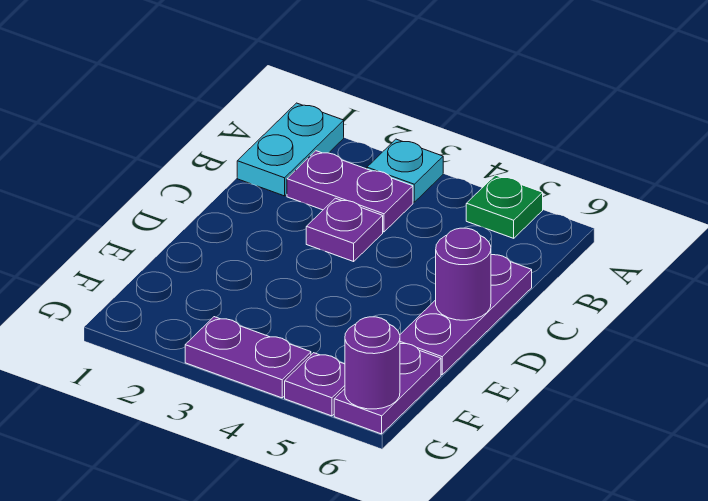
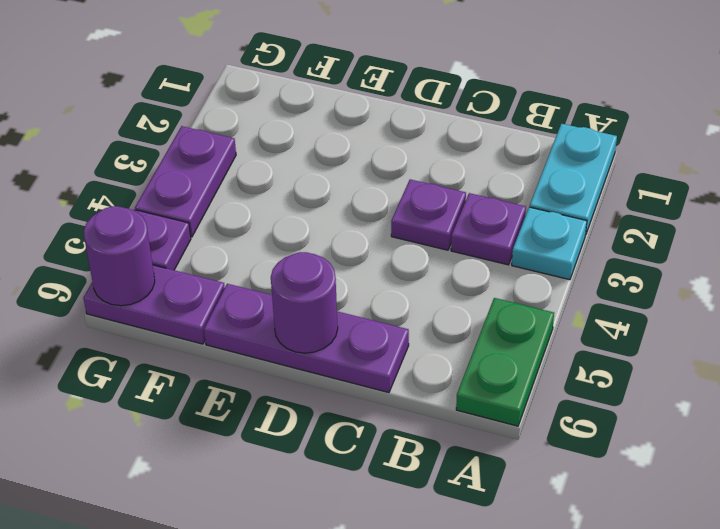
cyan 1x2 plate [237,103,344,196] -> cyan 1x2 plate turned to [530,124,617,235]
green 1x1 plate [466,175,543,238] -> green 1x2 plate [456,298,554,426]
purple 1x2 plate [287,151,413,232] -> purple 1x1 plate [451,193,526,265]

